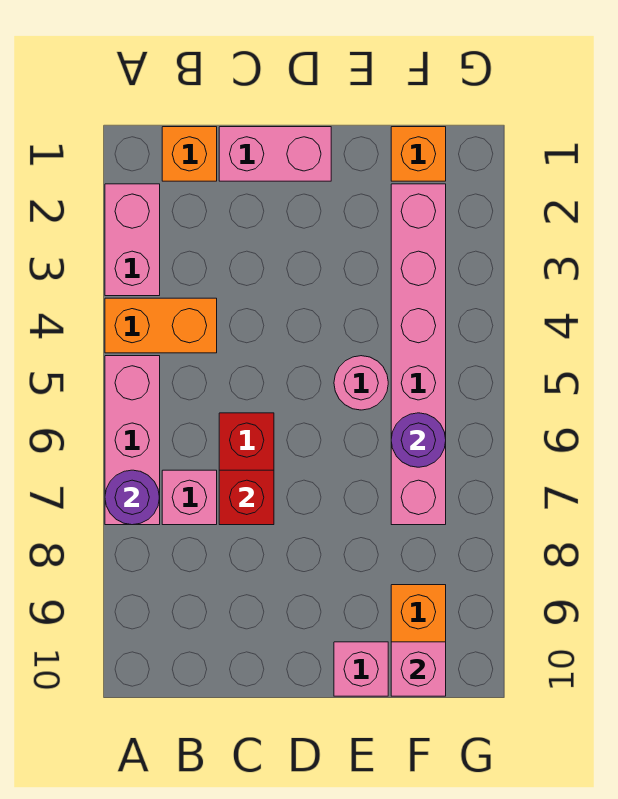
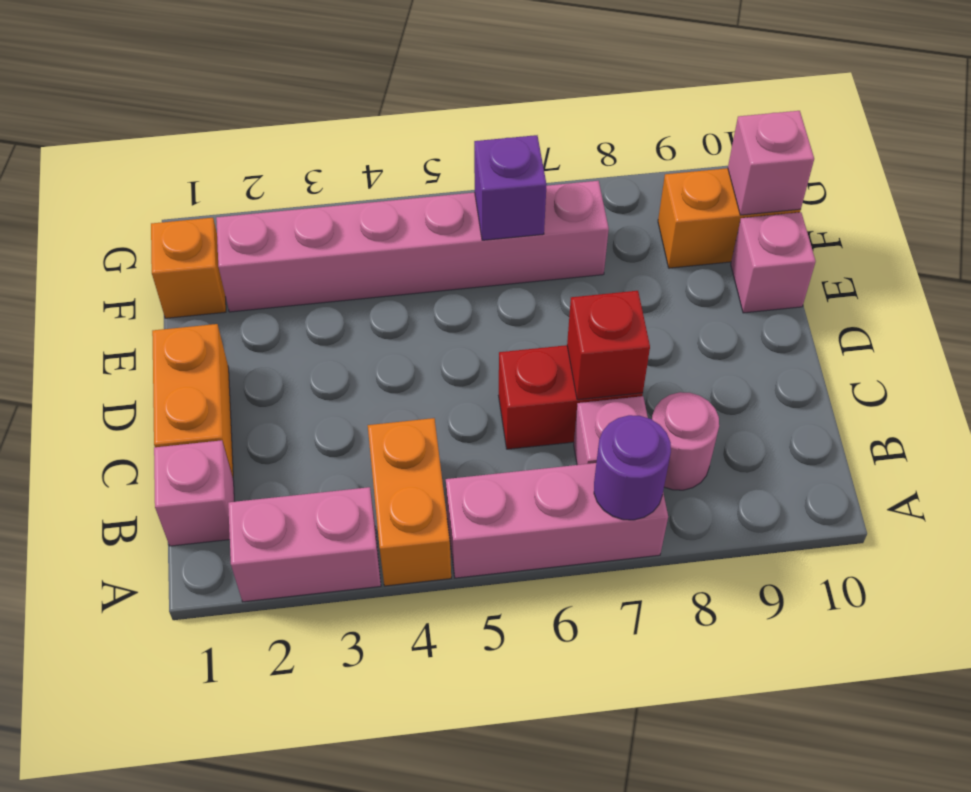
orange 1x1 brick [162,127,217,181] -> pink 1x1 brick [154,440,235,546]
pink 1x2 brick [219,127,331,181] -> orange 1x2 brick [152,324,233,477]
pink 1x1 round brick [334,356,388,410] -> pink 1x1 round brick moved to [652,392,719,490]
purple 1x1 round brick [391,413,446,467] -> purple 1x1 brick [474,135,547,240]

